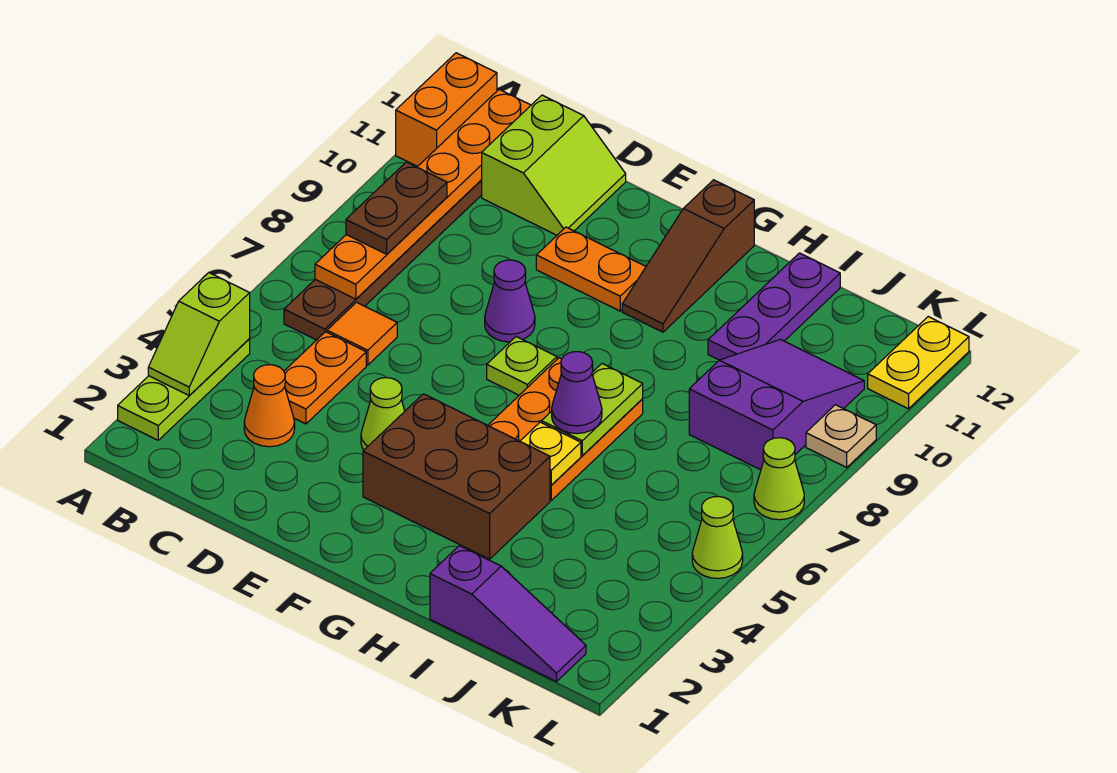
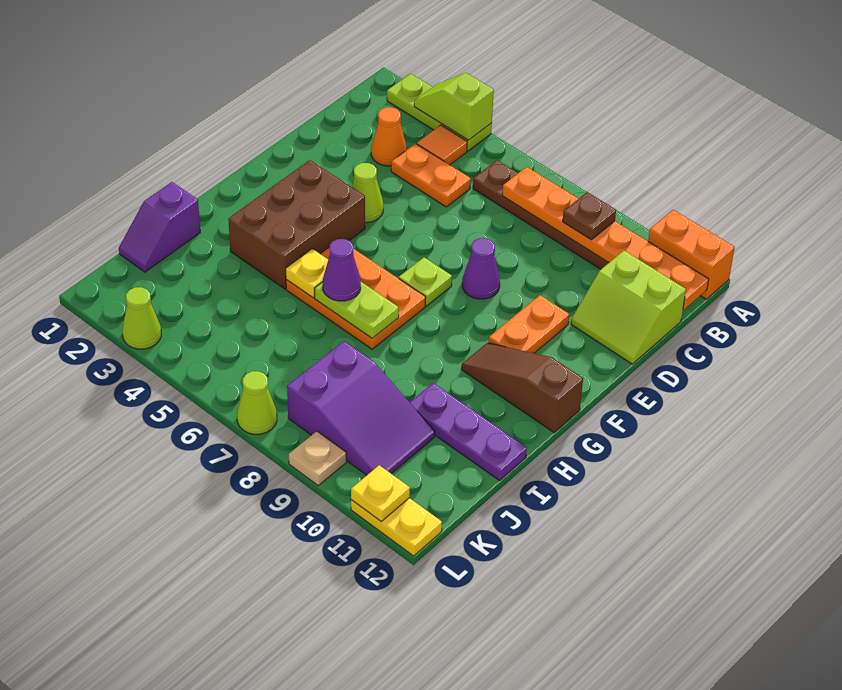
brown 1x2 plate [346,162,447,254] -> brown 1x1 plate [563,192,616,240]
orange 1x1 tile [327,302,397,365] -> orange 1x1 tile moved to [417,125,467,165]
purple 1x3 slope [430,546,586,682] -> purple 1x2 slope [119,182,200,272]
lime 1x1 cone [692,497,743,578] -> lime 1x1 cone moved to [122,287,161,349]
none -> yellow 1x1 plate [351,465,410,521]

